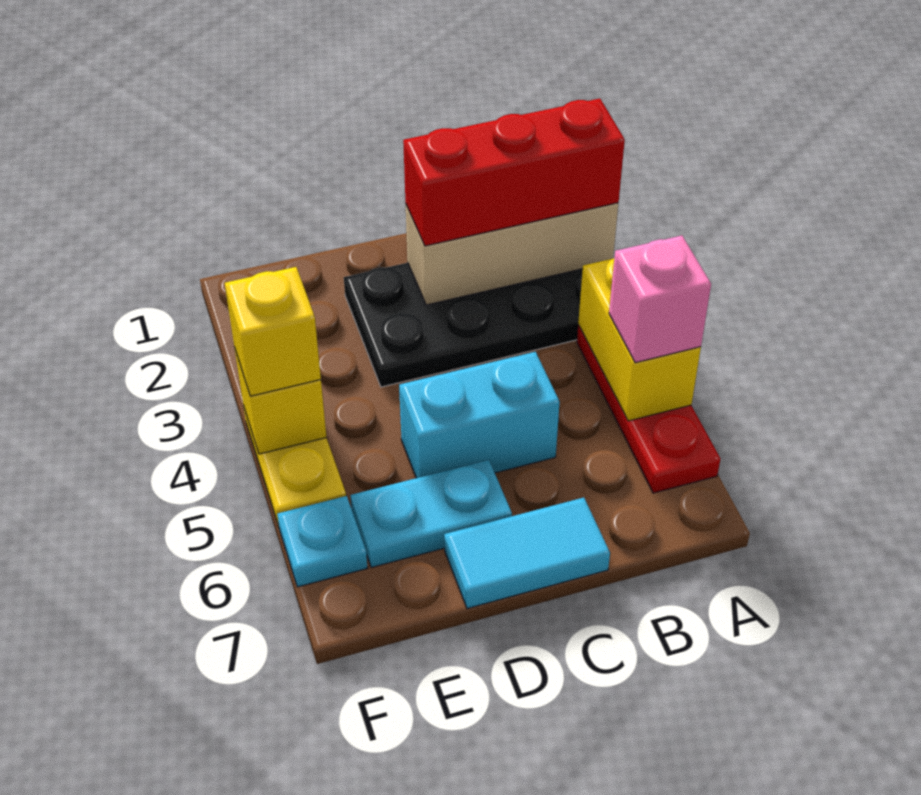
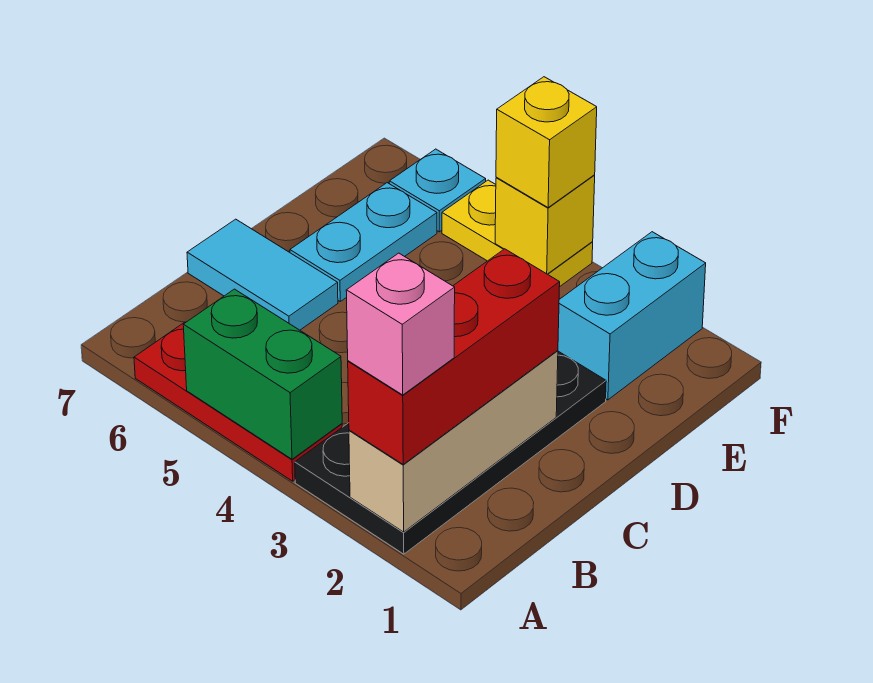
yellow 1x2 brick [578,258,701,421] -> green 1x2 brick [183,289,342,459]
pink 1x1 brick [609,235,711,363] -> pink 1x1 brick moved to [346,253,455,395]
cyan 1x2 brick [399,352,560,478] -> cyan 1x2 brick moved to [558,232,706,400]
cyan 1x2 tile [444,498,610,608] -> cyan 1x2 tile turned to [187,219,338,330]

